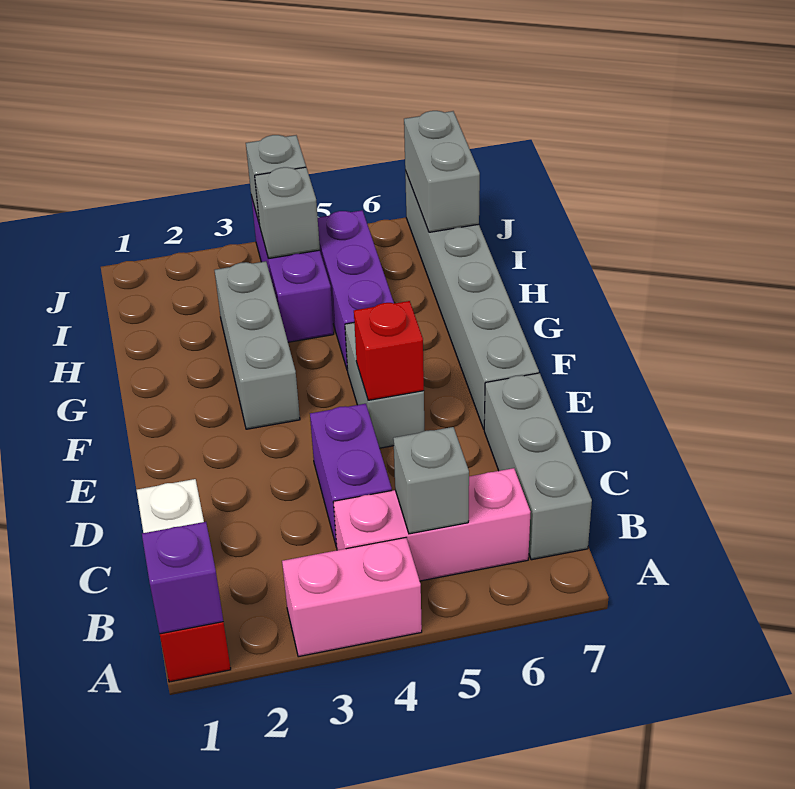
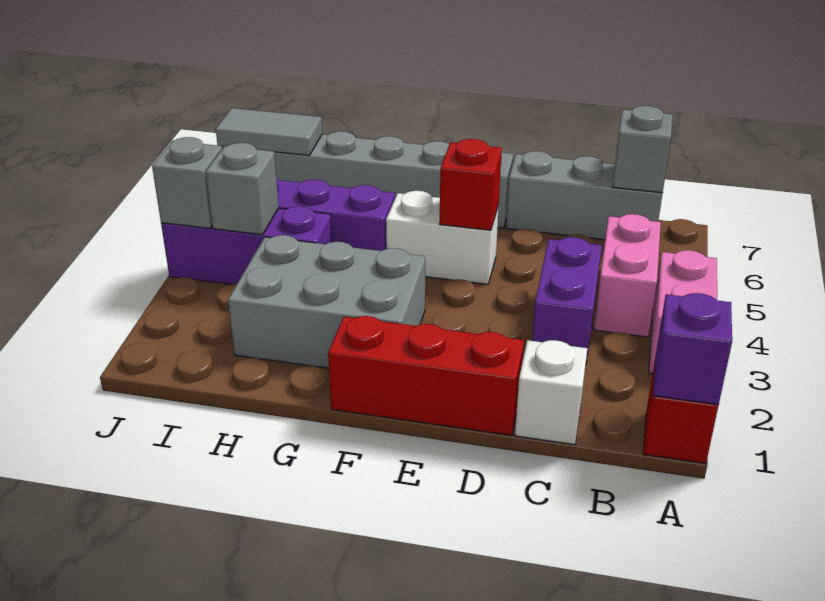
pink 1x3 brick [333,468,530,581] -> pink 1x2 brick [594,214,661,337]
grey 1x1 brick [393,427,469,534] -> grey 1x1 brick moved to [613,106,672,193]
purple 1x2 brick [310,404,392,547] -> purple 1x2 brick turned to [532,237,602,363]
none -> red 1x3 brick [328,316,524,436]
grey 1x2 brick [345,323,425,448] -> white 1x2 brick [386,191,499,284]
grey 1x3 brick [215,261,300,429] -> grey 2x3 brick [228,235,425,368]
grey 1x2 brick [404,111,480,232] -> grey 1x2 tile [216,108,322,155]

